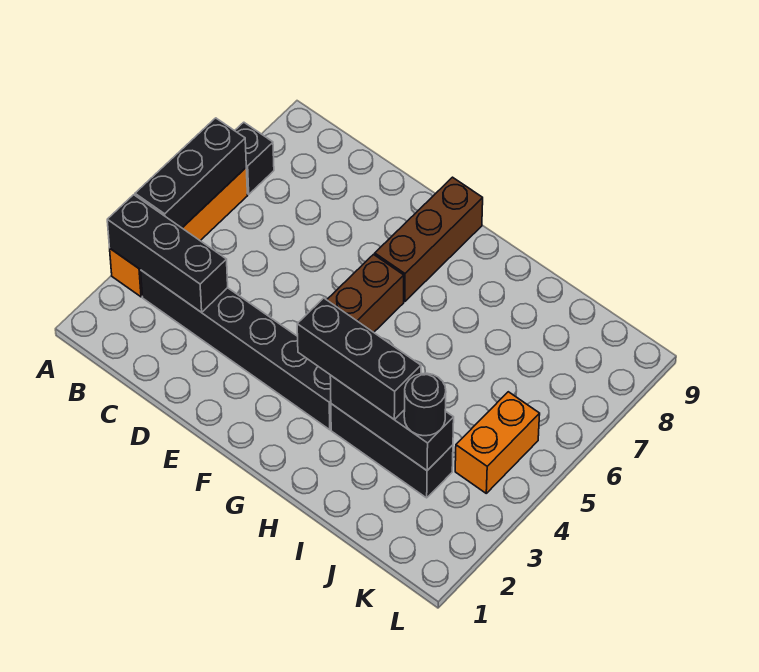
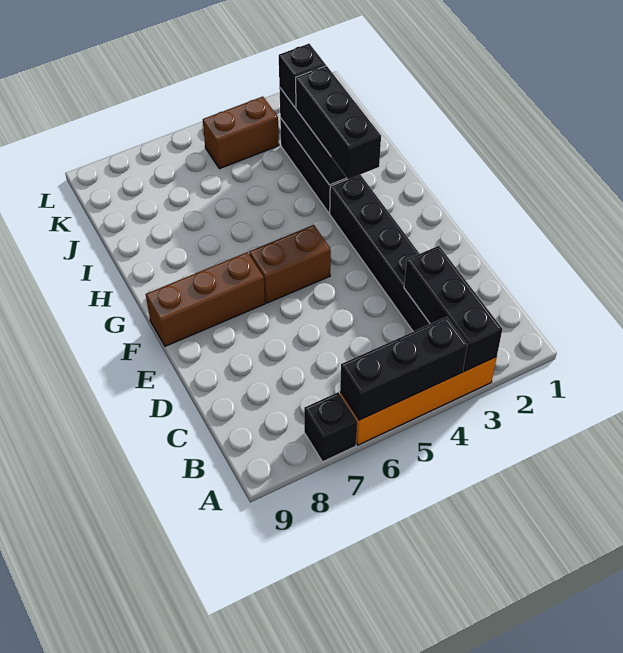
black 1x1 round brick [404,373,446,436] -> black 1x1 brick [279,44,326,108]
orange 1x2 brick [455,392,540,493] -> brown 1x2 brick [203,97,279,169]

